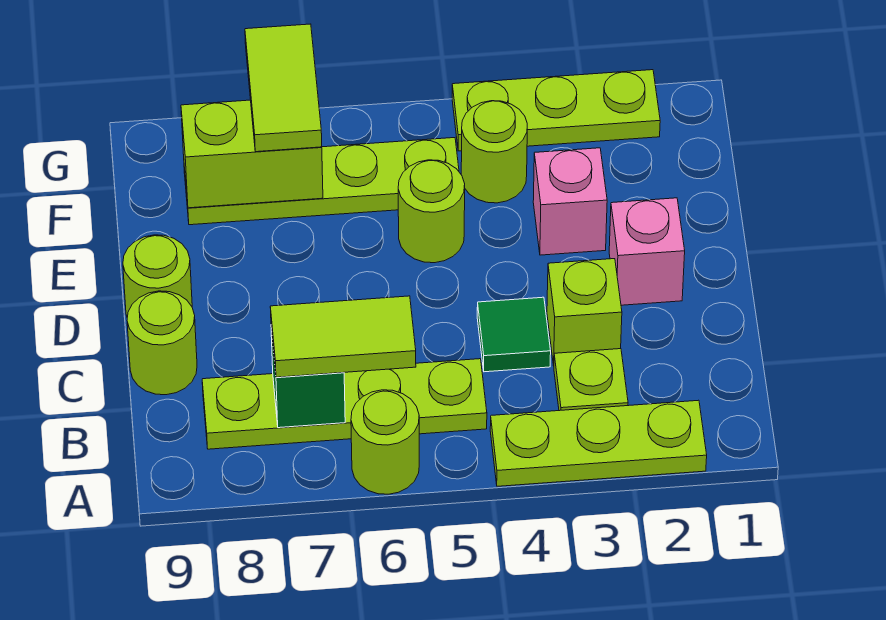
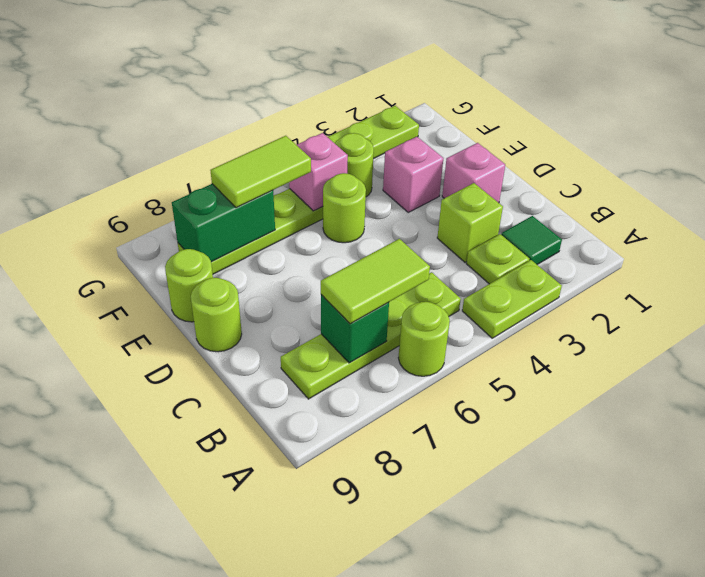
lime 1x3 plate [490,400,707,486] -> lime 1x2 plate [462,260,562,338]
green 1x1 tile [477,297,551,372] -> green 1x1 tile moved to [501,216,562,264]
lime 1x1 round brick [127,291,197,395] -> lime 1x1 round brick moved to [165,249,213,322]
none -> pink 1x1 brick [289,133,348,211]
lime 1x2 brick [181,100,323,208] -> green 1x2 brick [172,184,275,262]
lime 1x2 tile [245,24,322,152] -> lime 1x2 tile turned to [210,136,311,208]

